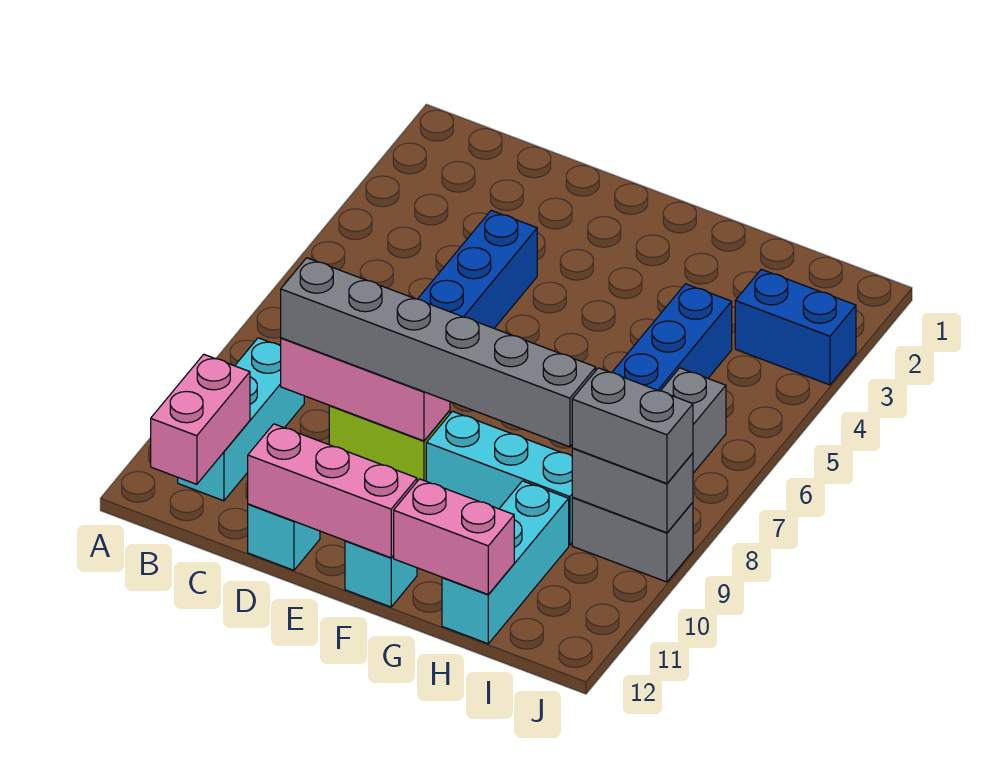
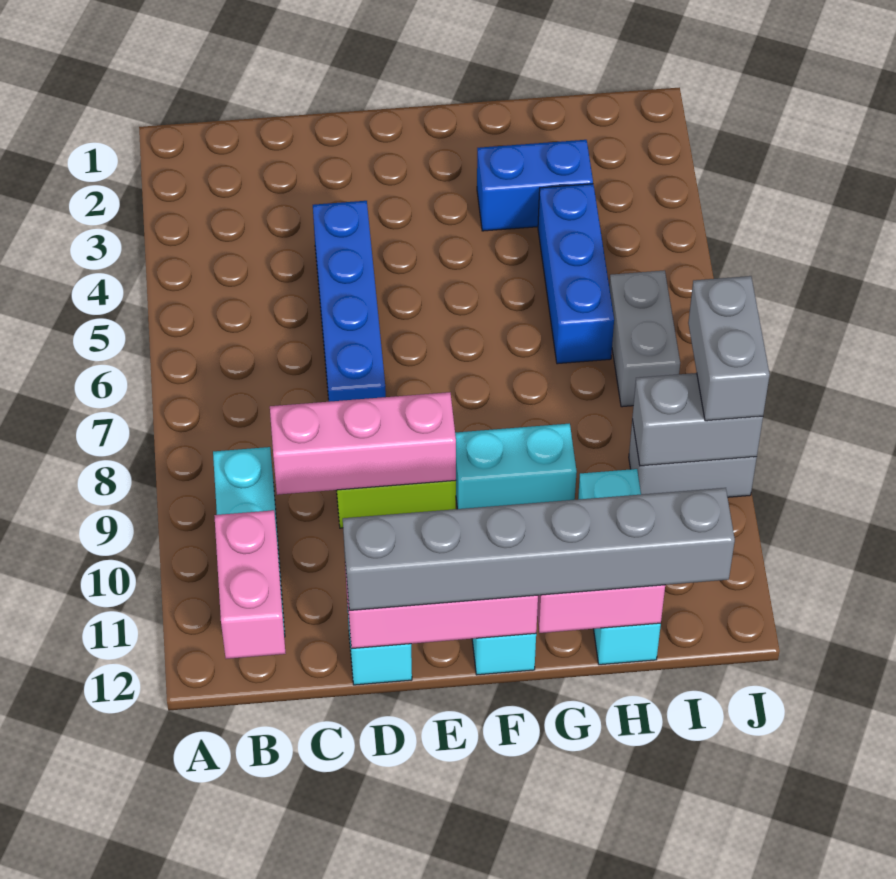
grey 1x6 brick [281,258,596,447] -> grey 1x6 brick moved to [343,488,735,610]
cyan 1x3 brick [426,411,573,545] -> cyan 1x2 brick [455,424,577,509]
blue 1x2 brick [735,269,856,385] -> blue 1x2 brick moved to [477,140,593,231]
grey 1x2 brick [572,368,693,483] -> grey 1x2 brick turned to [688,276,770,421]

